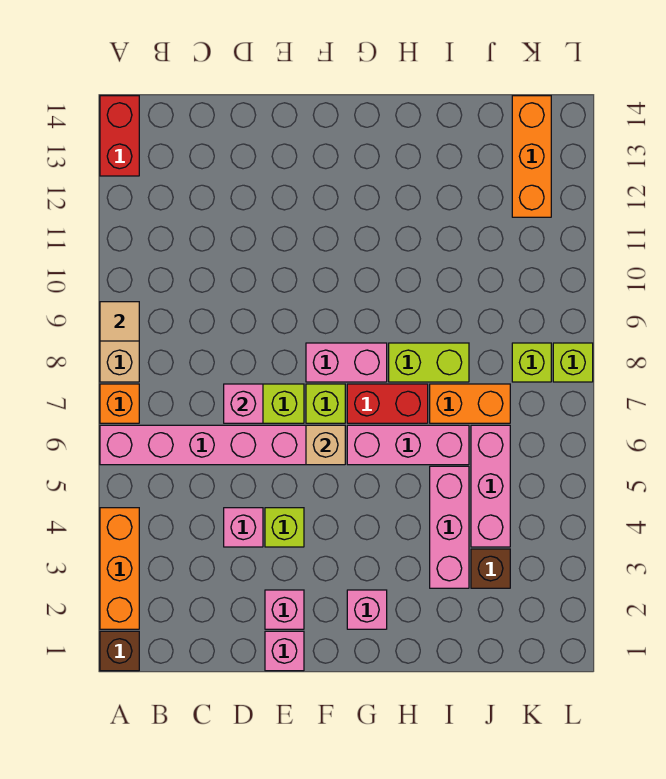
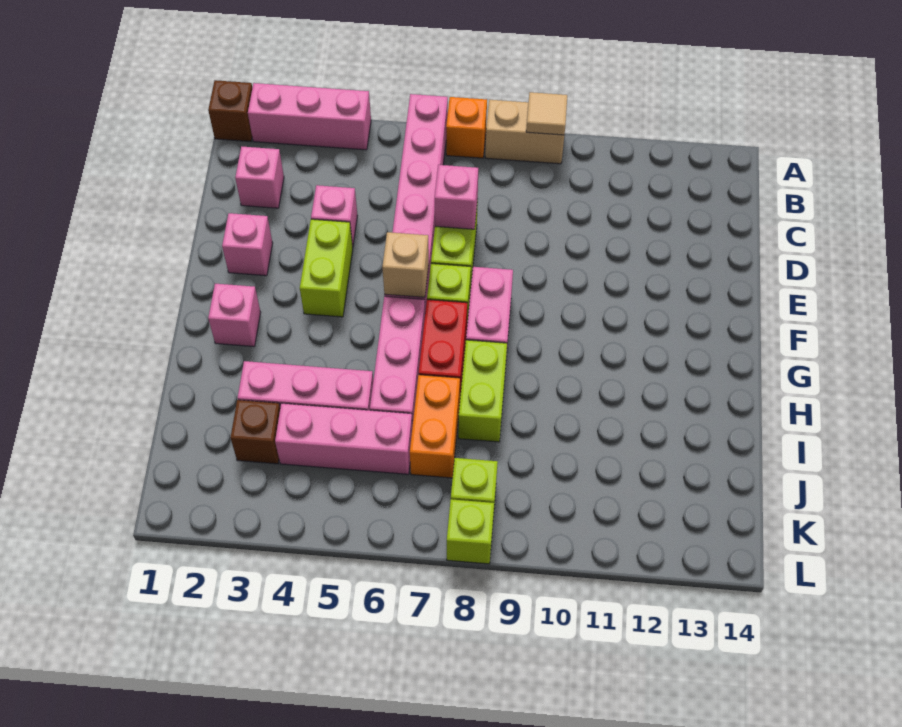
orange 1x3 brick [100,508,139,629] -> pink 1x3 brick [248,83,371,150]
red 1x2 brick [100,96,139,176] -> none
pink 1x1 brick [265,631,304,671] -> pink 1x1 brick moved to [235,146,284,208]
lime 1x1 brick [265,508,304,547] -> lime 1x2 brick [300,219,353,317]
orange 1x3 brick [512,96,551,217] -> none

